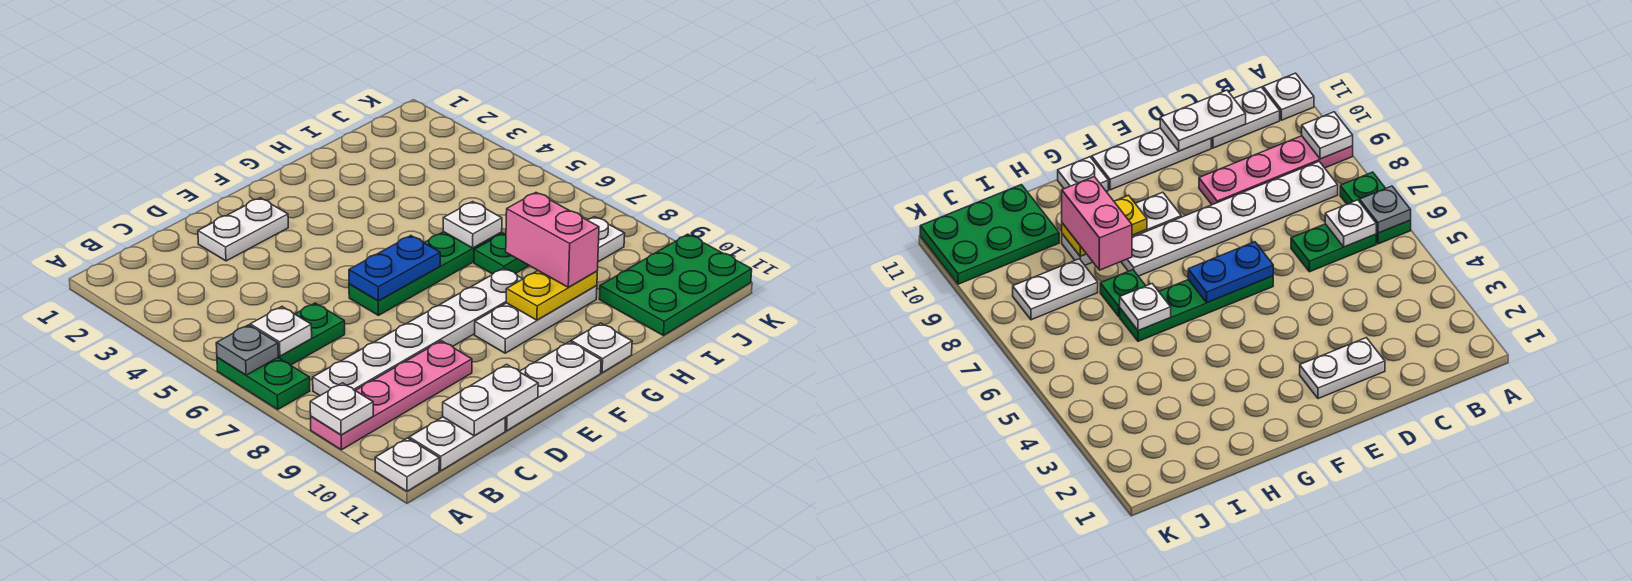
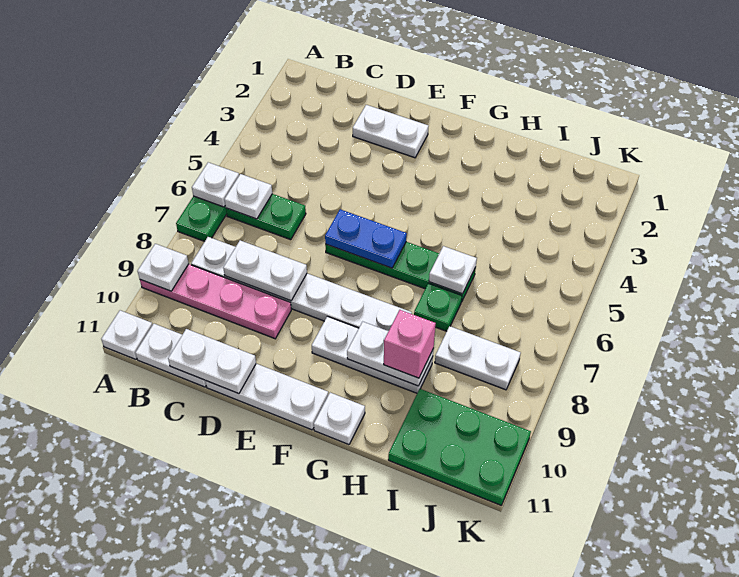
grey 1x1 plate [216,325,278,375] -> white 1x1 plate [192,162,239,207]
none -> white 1x2 plate [223,240,307,301]
yellow 1x2 plate [506,271,597,320] -> white 1x2 plate [347,322,433,386]
pink 1x2 brick [506,193,599,287] -> pink 1x1 brick [384,310,436,378]

